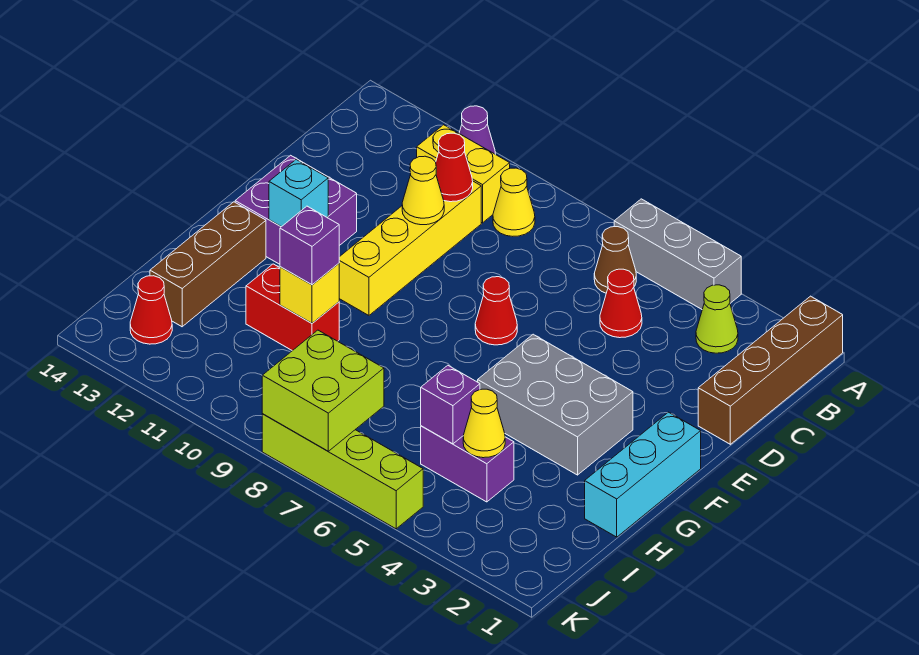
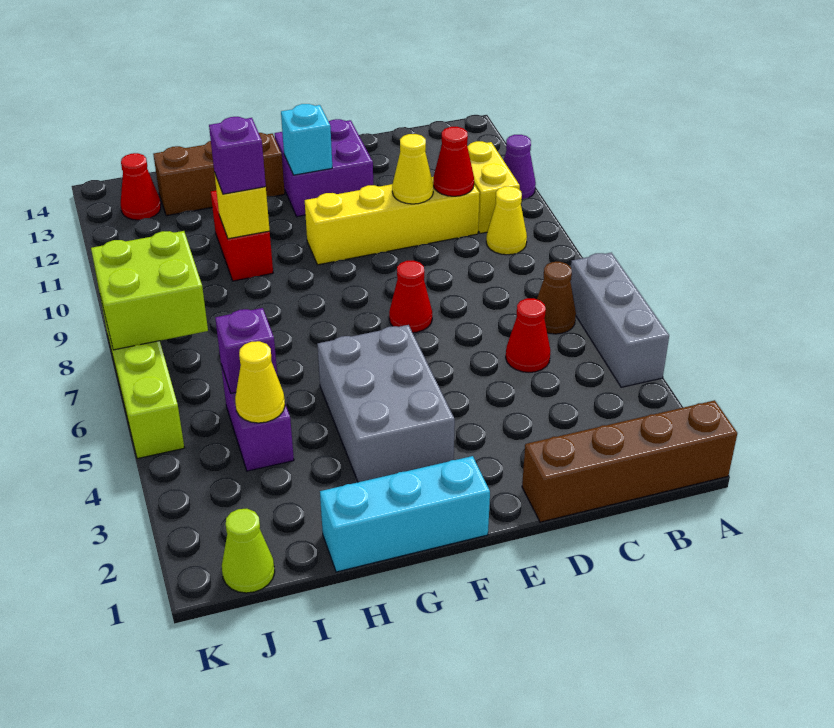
lime 1x1 cone [696,285,738,353] -> lime 1x1 cone moved to [222,509,275,593]

